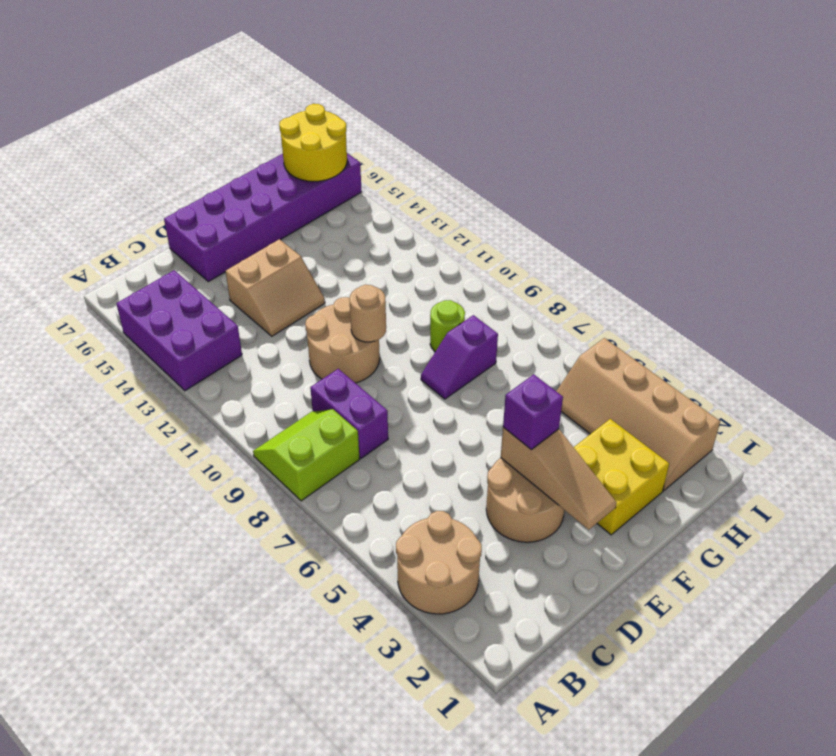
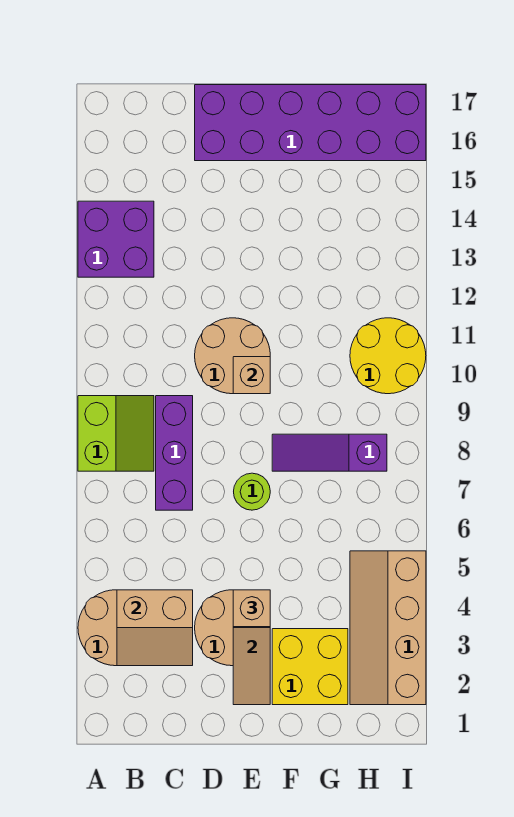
lime 2x2 slope [253,409,360,501] -> lime 2x2 slope turned to [78,396,154,471]
purple 2x3 brick [116,270,242,391] -> purple 2x2 brick [78,201,154,277]
purple 1x2 brick [310,369,388,458] -> purple 1x3 brick [156,396,193,510]
tan 2x2 slope [225,239,325,336] -> tan 2x2 slope moved to [117,590,193,666]
purple 1x1 brick [503,374,563,449] -> tan 1x1 brick [233,590,270,627]
tan 1x1 round brick [349,285,386,342] -> tan 1x1 brick [233,357,270,394]
purple 1x2 slope [421,315,498,399] -> purple 1x3 slope [272,434,387,471]
lime 1x1 round brick [430,300,465,352] -> lime 1x1 round brick moved to [234,473,270,510]
yellow 2x2 round brick [279,104,347,181] -> yellow 2x2 round brick moved to [350,318,426,394]

